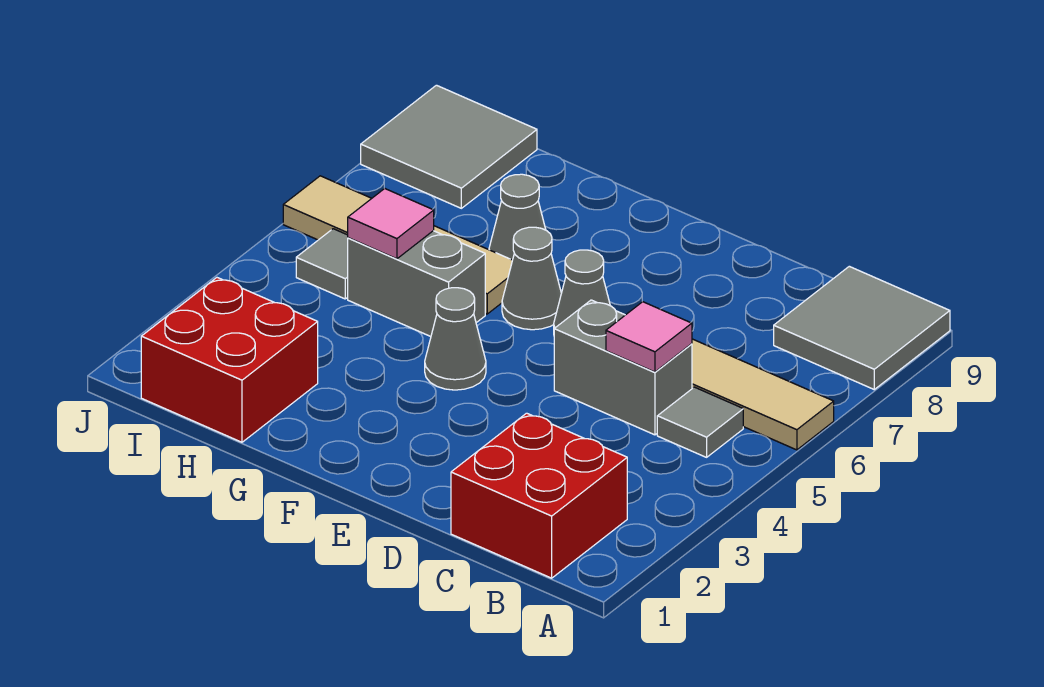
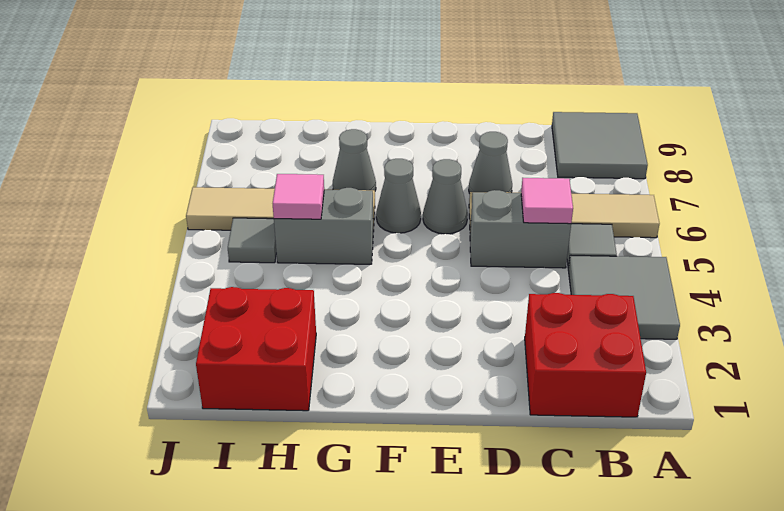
grey 1x1 cone [425,288,486,390] -> grey 1x1 cone moved to [469,132,512,193]
grey 2x2 tile [361,85,537,208] -> grey 2x2 tile moved to [568,255,680,339]

